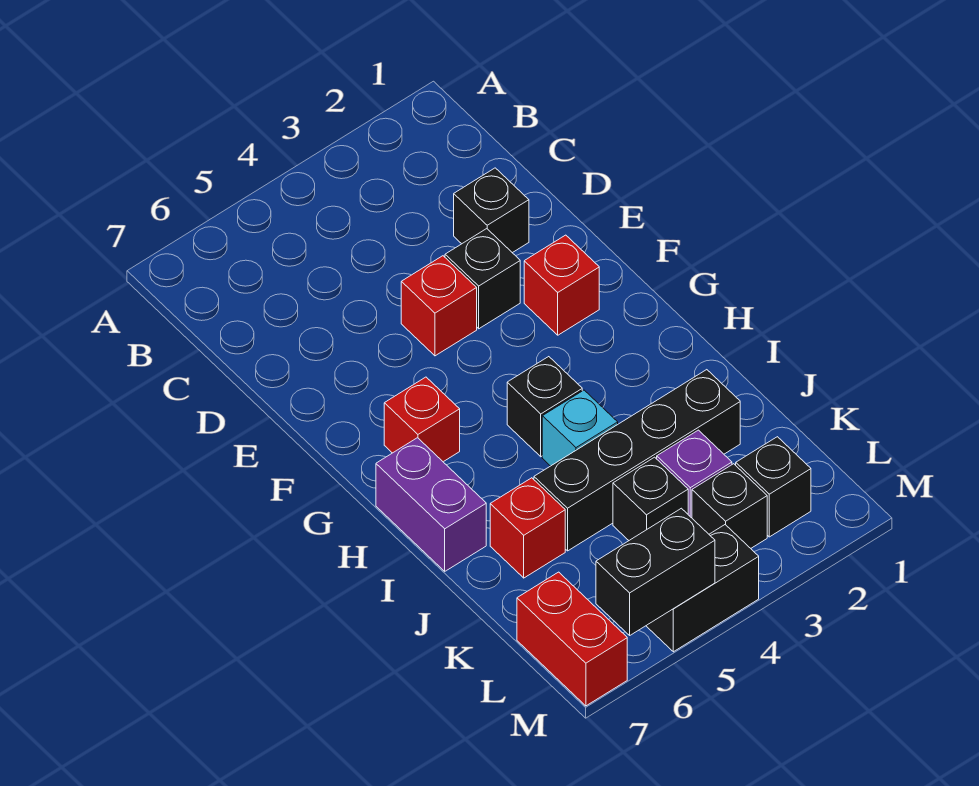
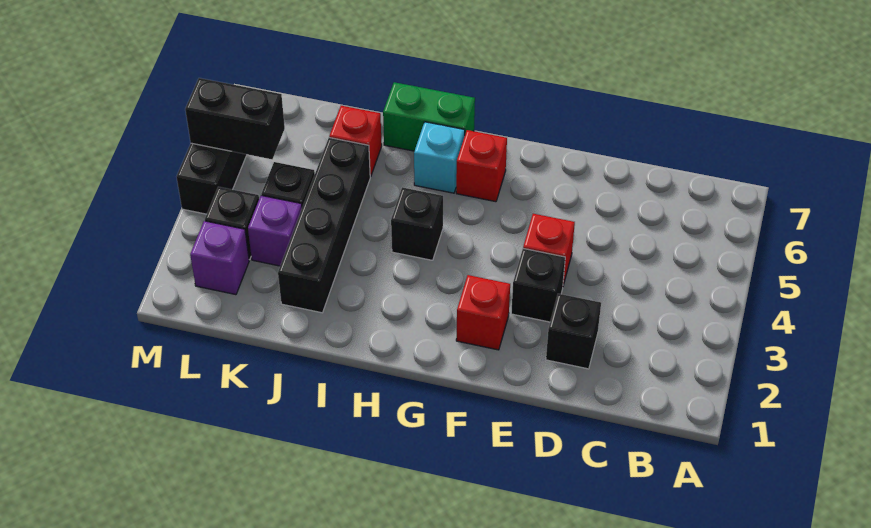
purple 1x2 brick [376,438,486,571] -> green 1x2 brick [383,82,475,151]
cyan 1x1 brick [542,390,618,466] -> cyan 1x1 brick moved to [414,122,465,193]
black 1x1 brick [736,437,811,537] -> purple 1x1 brick [190,221,249,295]
red 1x2 brick [517,572,627,706] -> none
black 1x2 brick [596,508,715,635] -> black 1x2 brick turned to [185,78,285,159]

